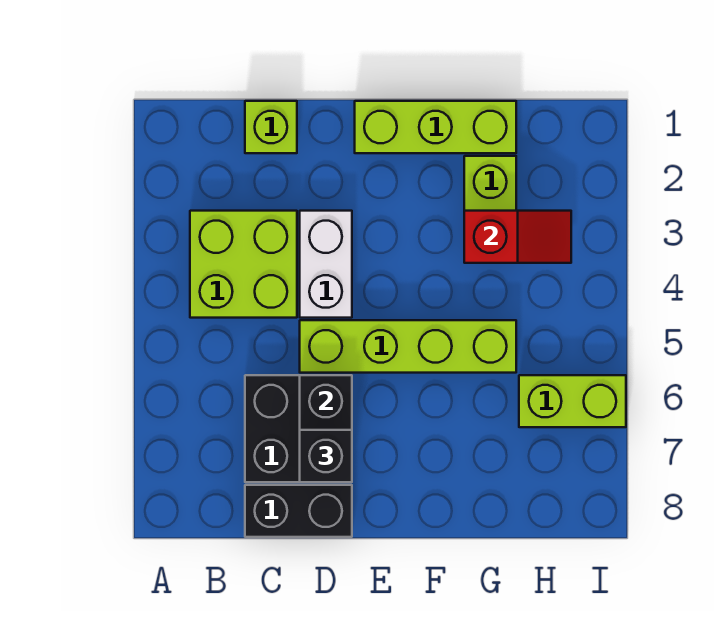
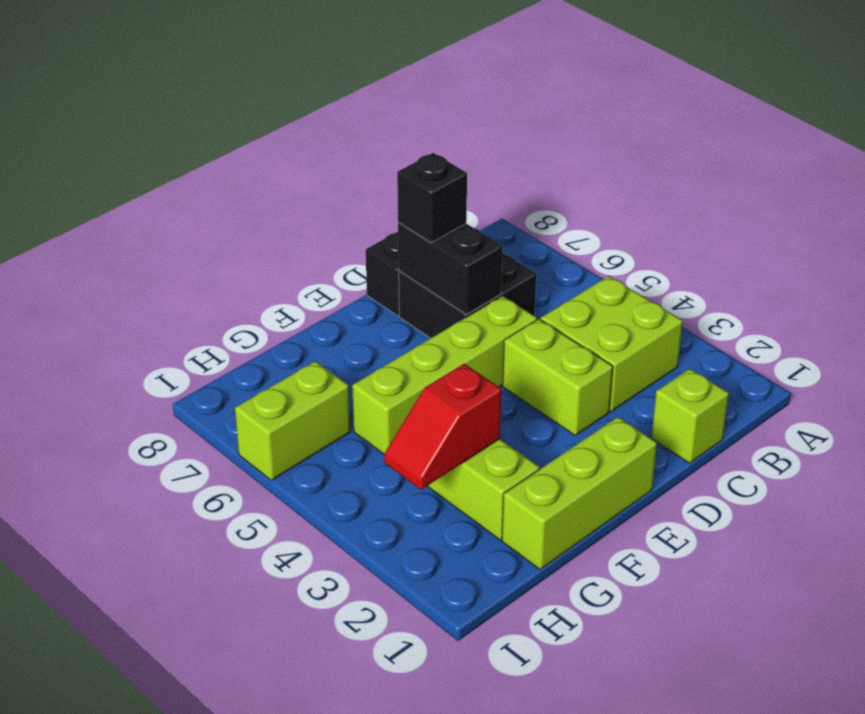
white 1x2 brick [300,211,352,318] -> lime 1x2 brick [503,319,613,435]

